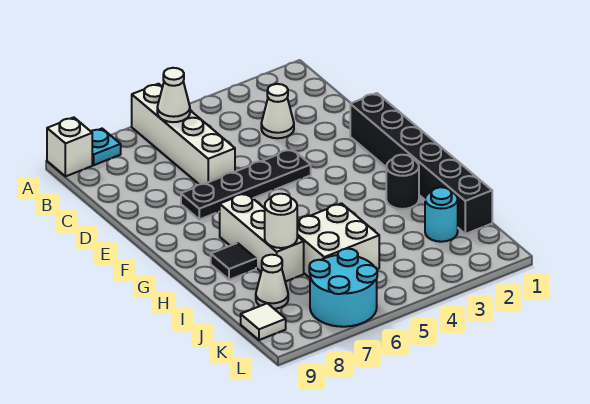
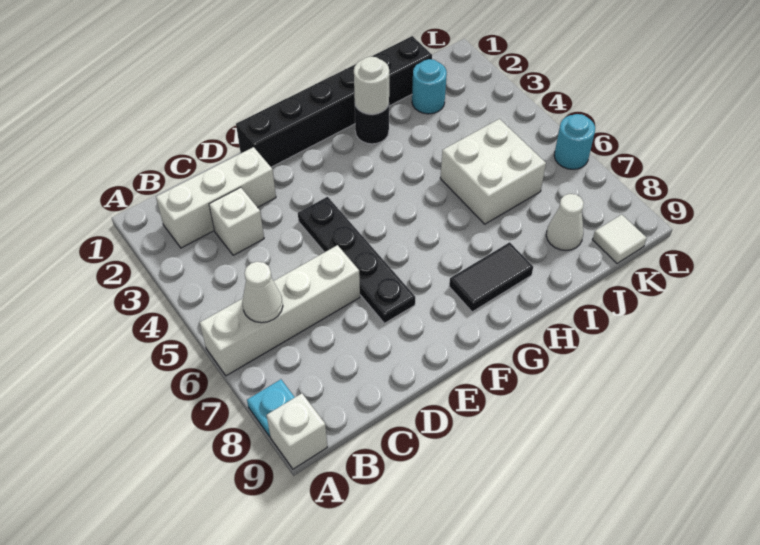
white 1x1 cone [261,84,294,138] -> white 1x1 brick [209,187,264,255]
white 1x3 brick [220,193,304,282] -> white 1x3 brick moved to [156,147,276,248]
black 1x1 tile [211,243,256,280] -> black 1x2 tile [449,242,533,312]
white 1x1 round brick [265,194,297,248] -> white 1x1 round brick moved to [354,57,389,114]
cyan 2x2 round brick [309,249,377,327] -> cyan 1x1 round brick [554,114,595,169]

